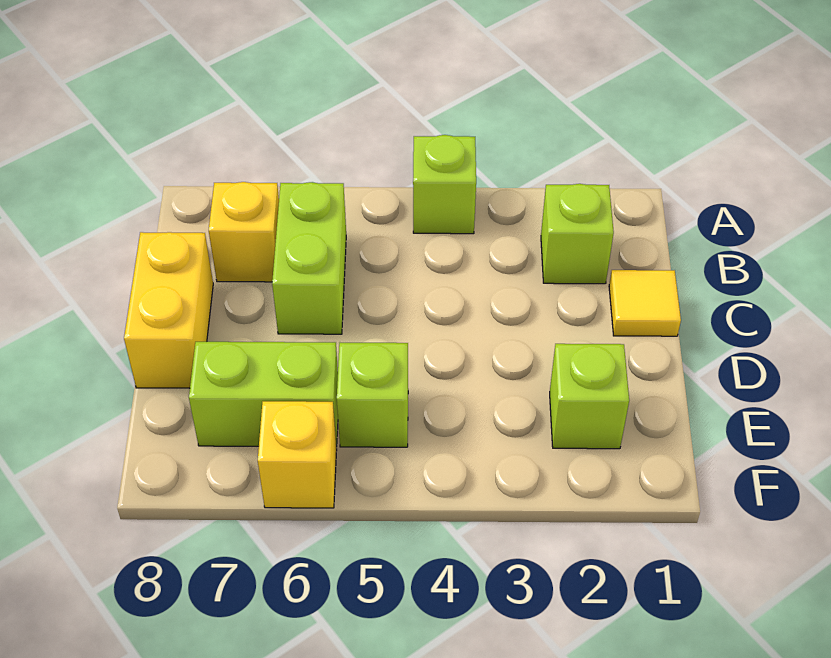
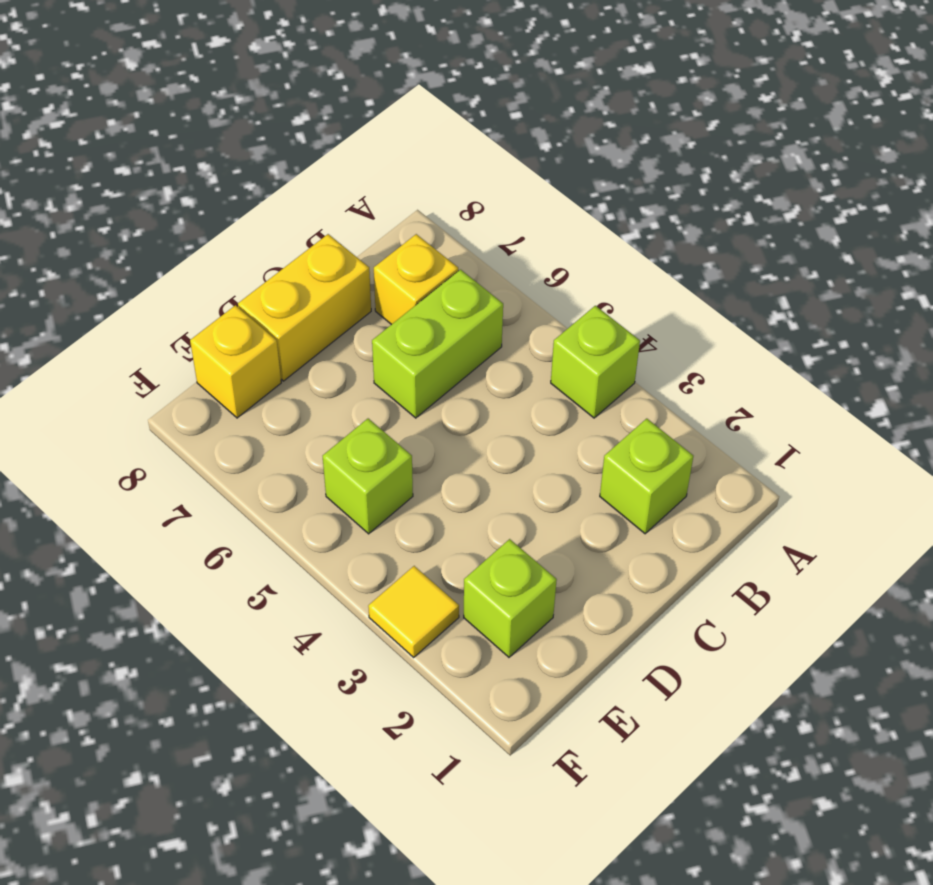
yellow 1x1 tile [609,270,681,336] -> yellow 1x1 tile moved to [368,566,459,657]
lime 1x2 brick [189,342,338,447] -> none
yellow 1x1 brick [258,401,337,508] -> yellow 1x1 brick moved to [190,305,281,418]

